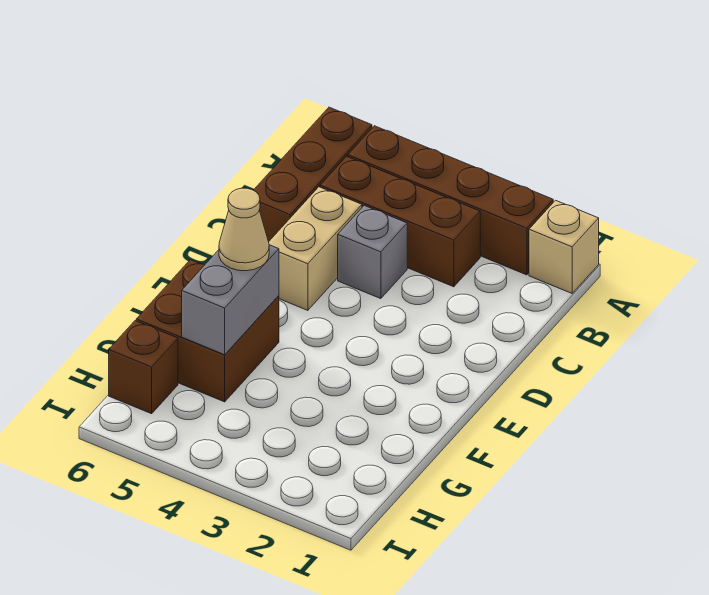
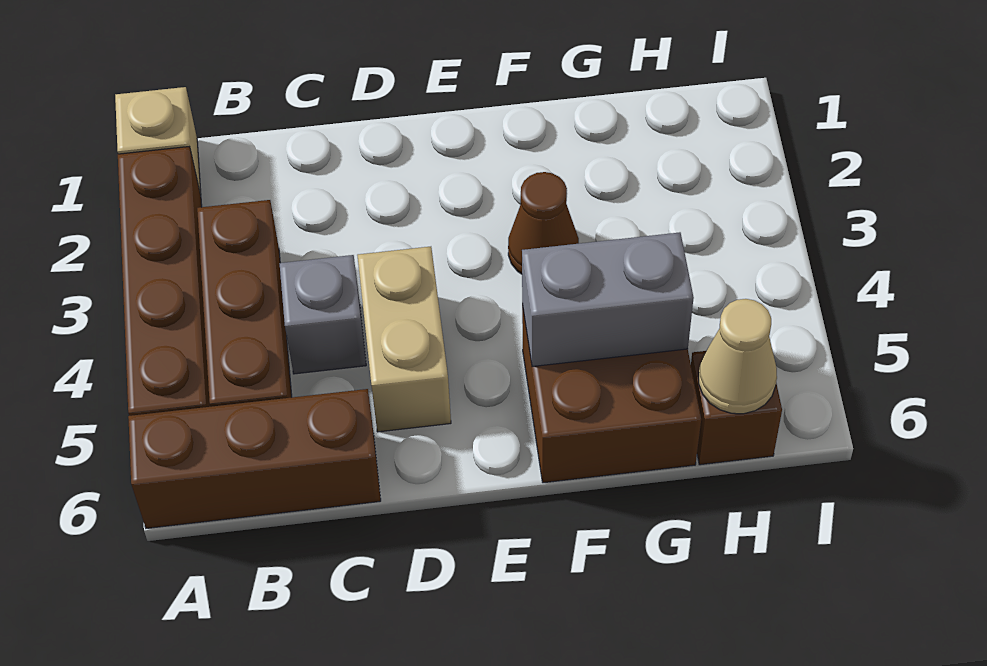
tan 1x2 brick [269,187,362,310] -> tan 1x2 brick turned to [357,247,451,432]
none -> brown 1x1 cone [508,172,579,274]
tan 1x1 cone [219,188,269,271] -> tan 1x1 cone moved to [699,299,777,414]

